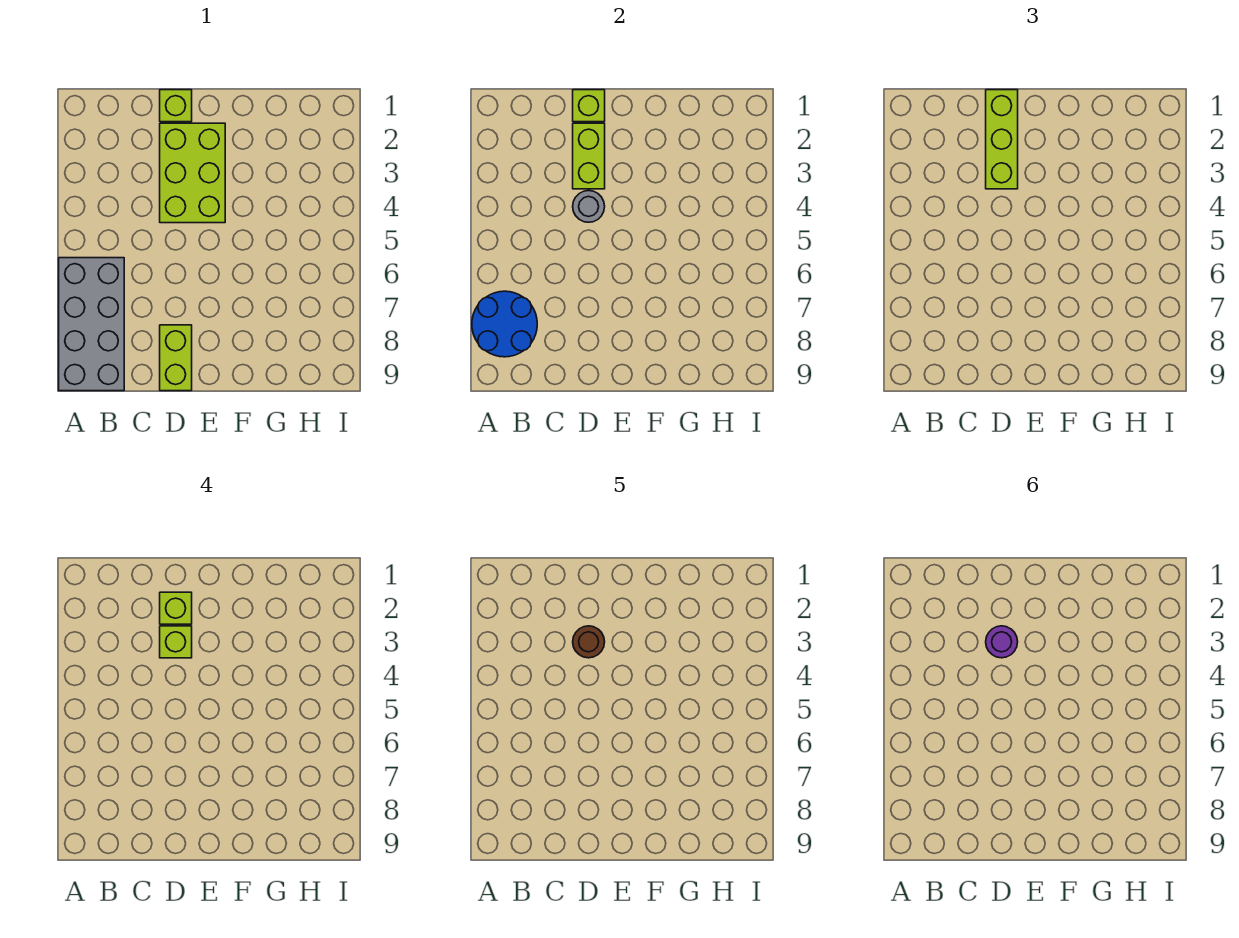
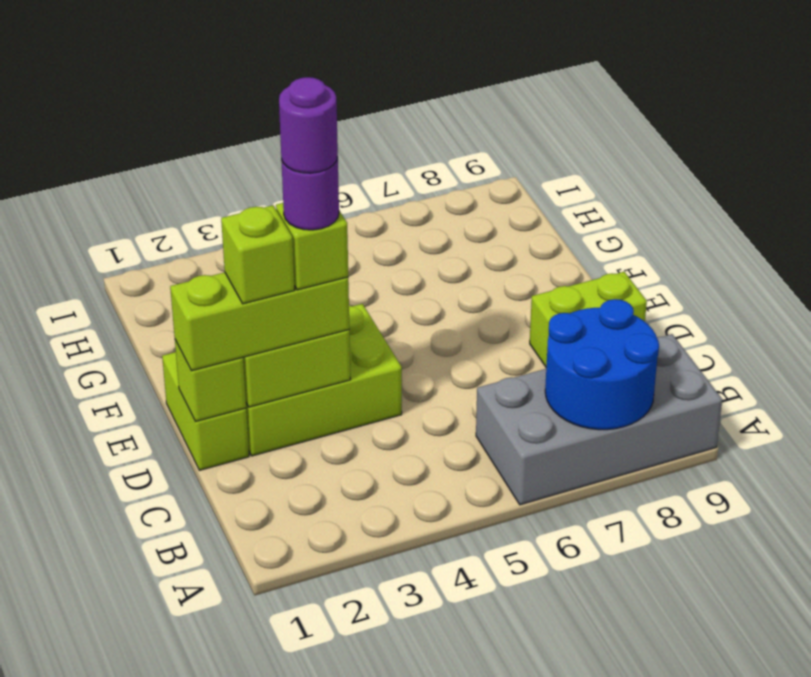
lime 1x1 brick [160,90,192,122] -> lime 1x2 brick [162,352,249,470]
brown 1x1 round brick [573,626,605,658] -> purple 1x1 round brick [281,157,339,230]
grey 1x1 round brick [573,191,605,222] -> none

